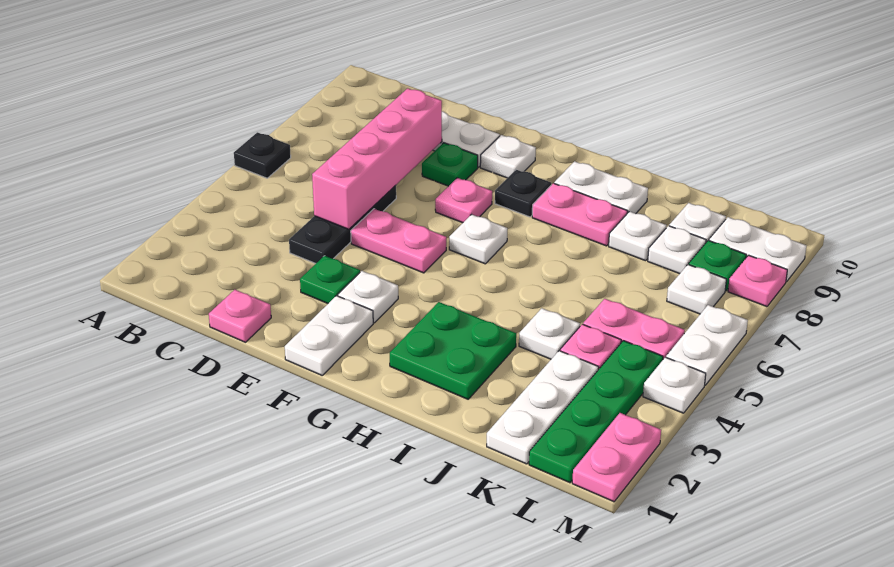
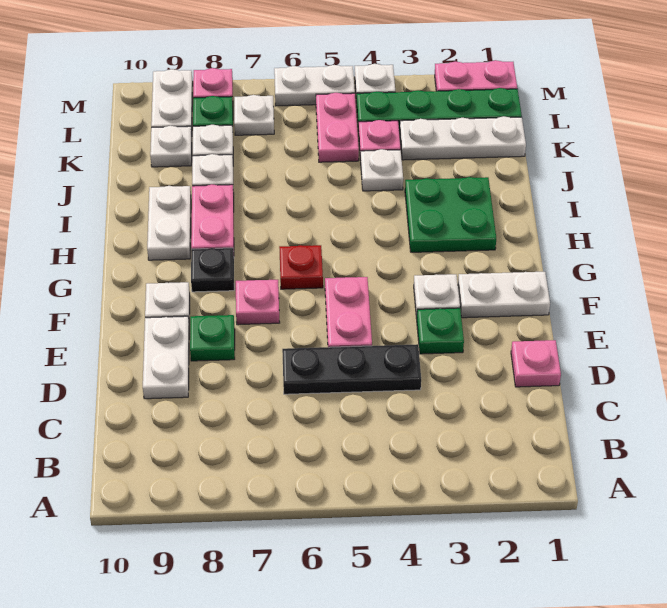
black 1x1 plate [234,132,291,178] -> none
pink 1x4 brick [312,88,442,229] -> none
white 1x1 plate [449,214,507,264] -> red 1x1 plate [279,245,323,289]

